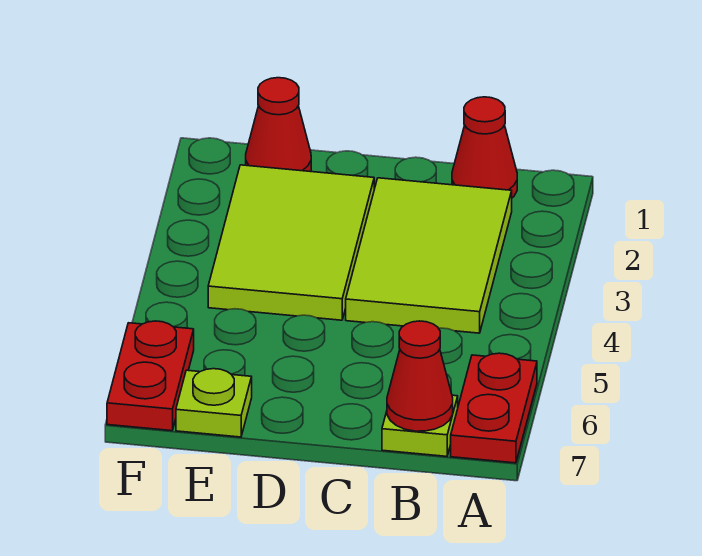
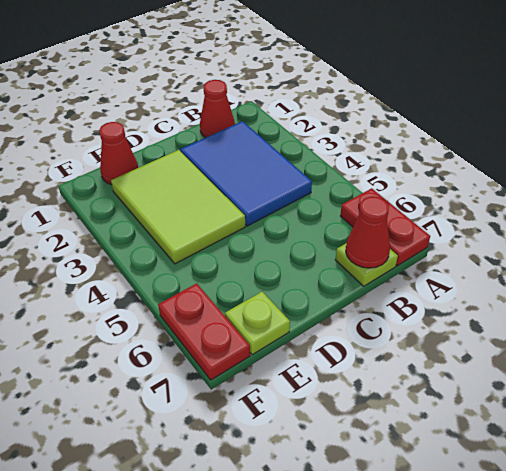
lime 2x3 tile [346,178,512,333] -> blue 2x3 tile [180,121,312,226]

